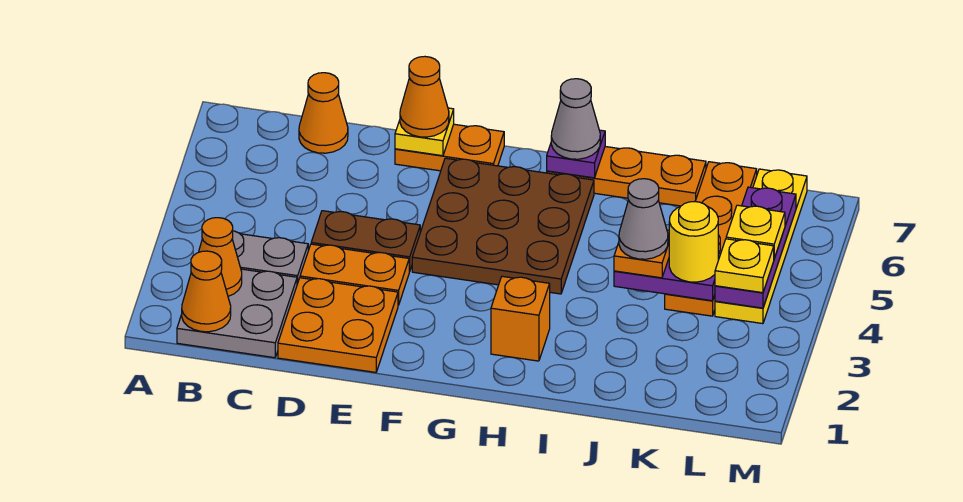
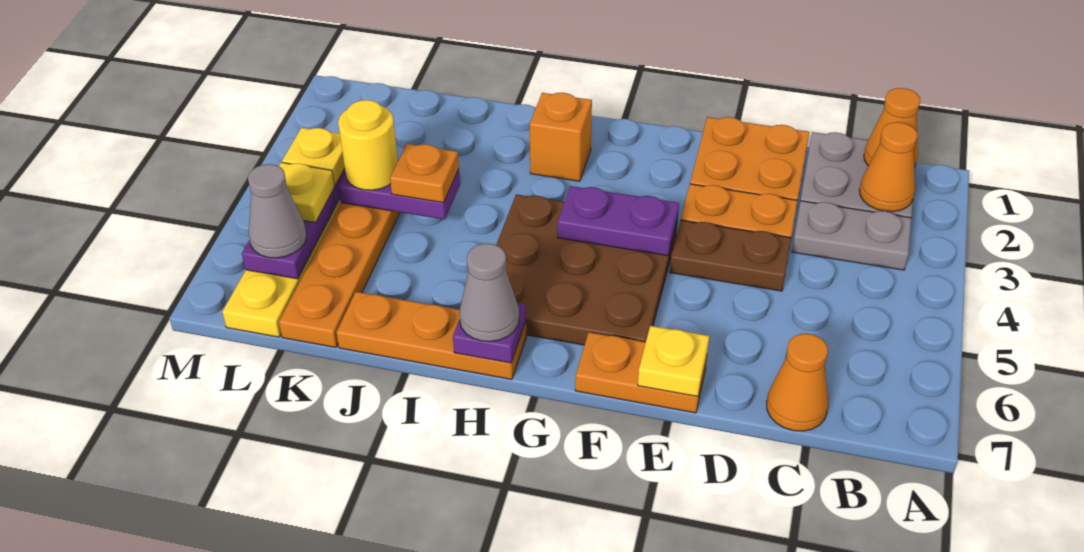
orange 1x1 cone [400,57,449,137] -> none
none -> purple 1x2 plate [558,186,679,256]
grey 1x1 cone [619,179,668,259] -> grey 1x1 cone moved to [248,164,307,258]

